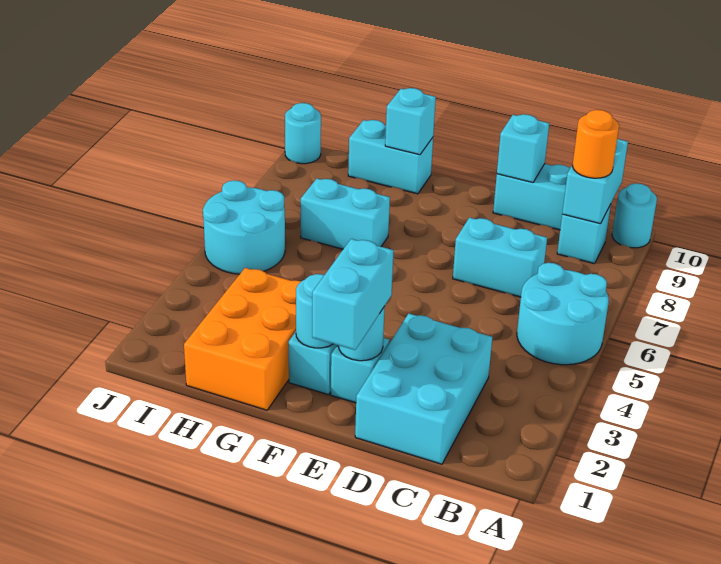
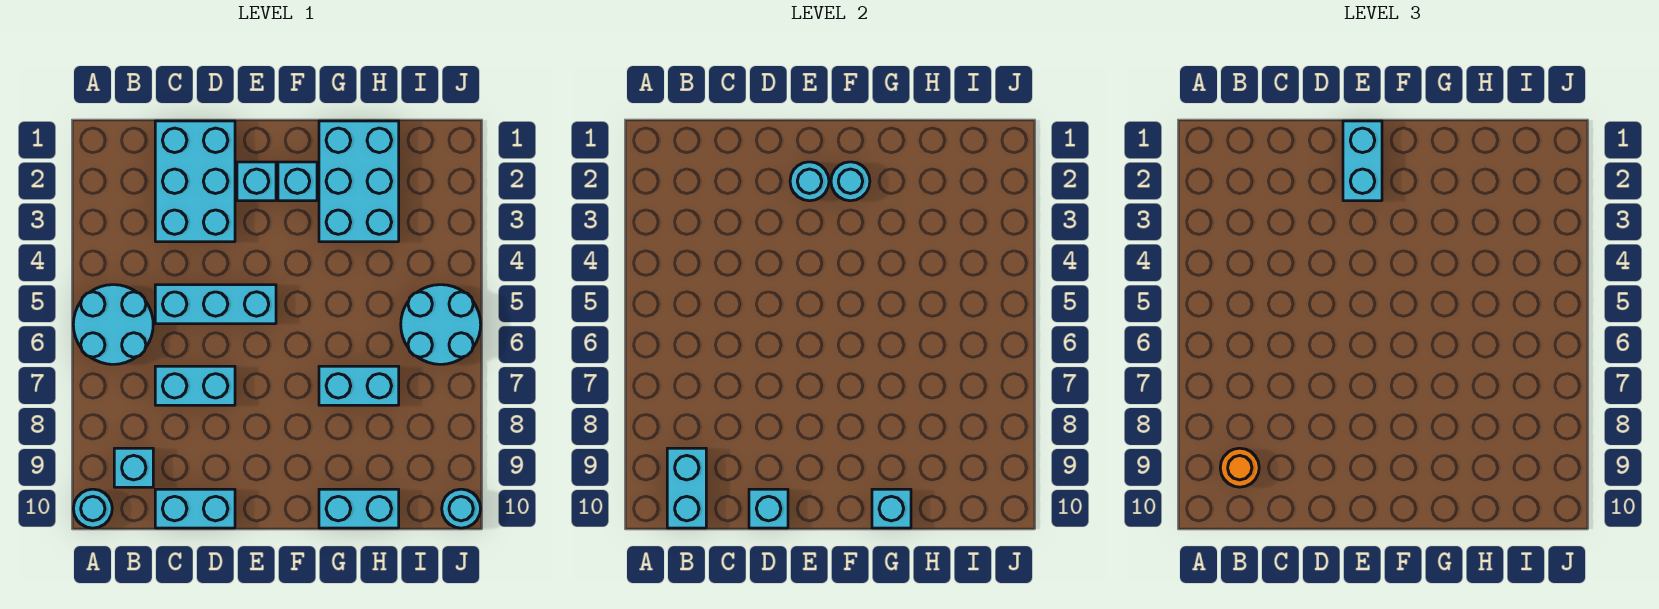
none -> cyan 1x3 brick [155,285,276,324]
orange 2x3 brick [184,268,301,410] -> cyan 2x3 brick [319,121,399,242]

